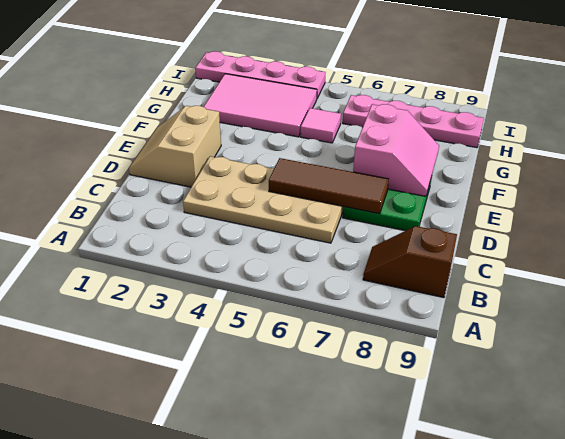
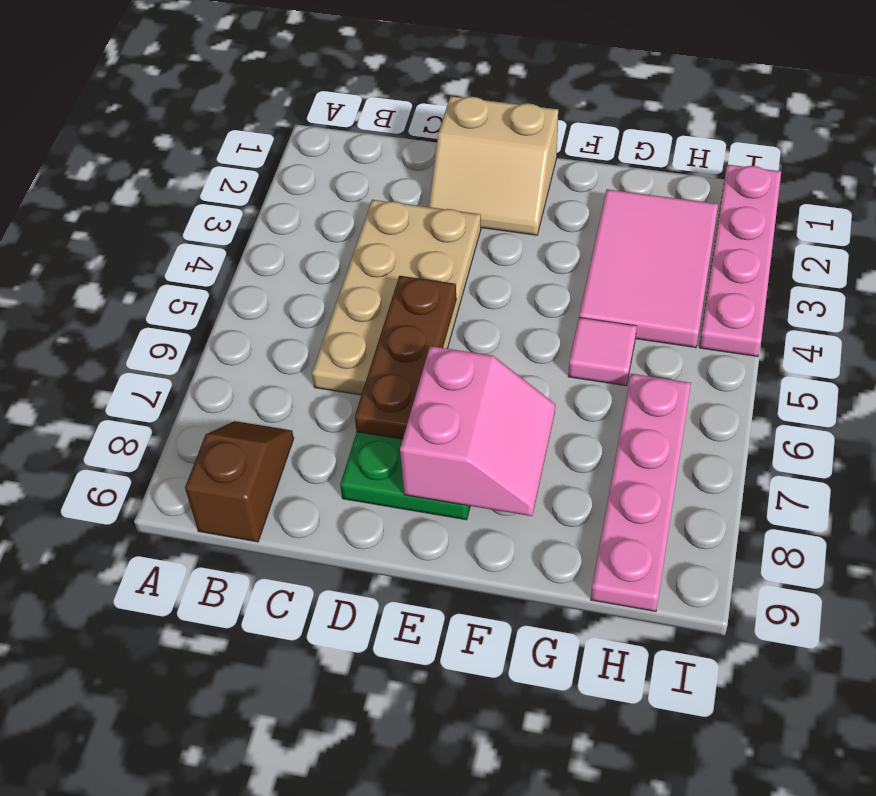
tan 2x2 slope [129,106,221,187] -> tan 2x2 slope turned to [429,96,558,235]
brown 1x3 tile [269,158,389,214] -> brown 1x3 plate [355,276,456,439]
pink 2x2 slope [353,104,439,196] -> pink 2x2 slope turned to [400,346,555,516]

